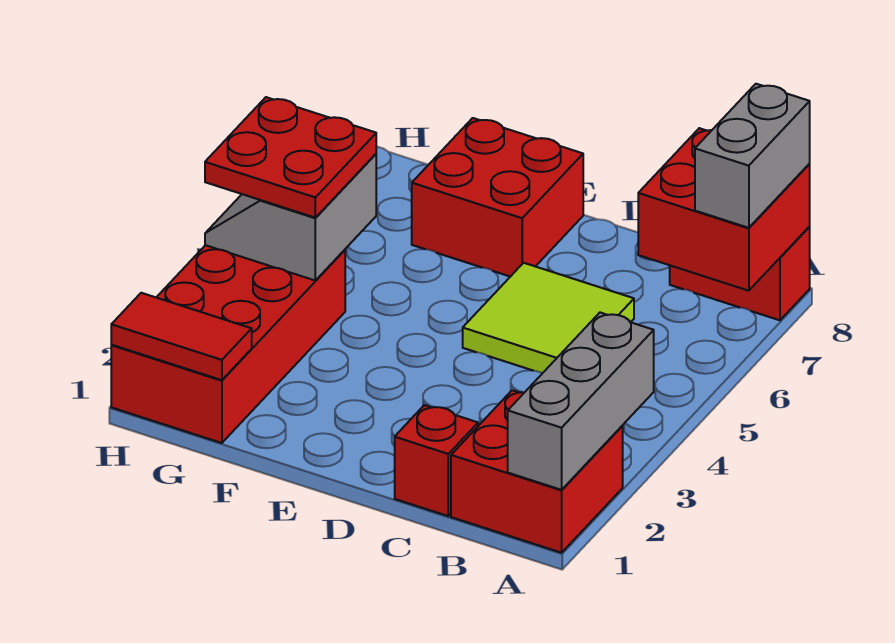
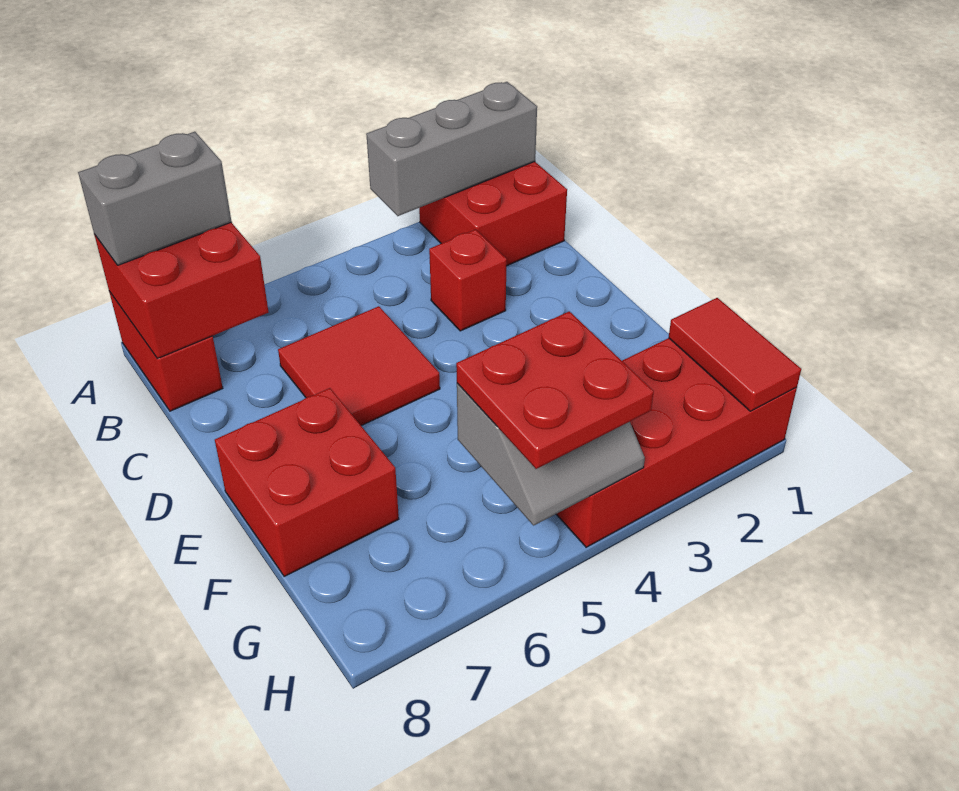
red 1x1 brick [395,405,478,516] -> red 1x1 brick moved to [429,229,507,331]
lime 2x2 tile [463,263,634,373] -> red 2x2 tile [278,306,440,426]

